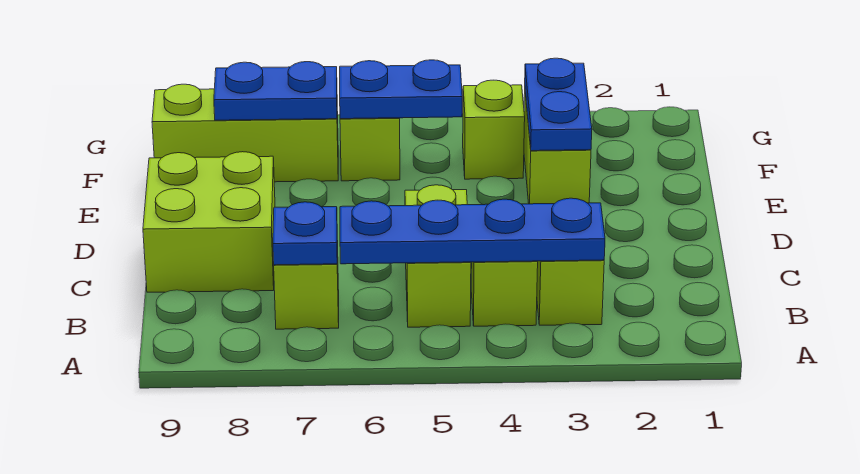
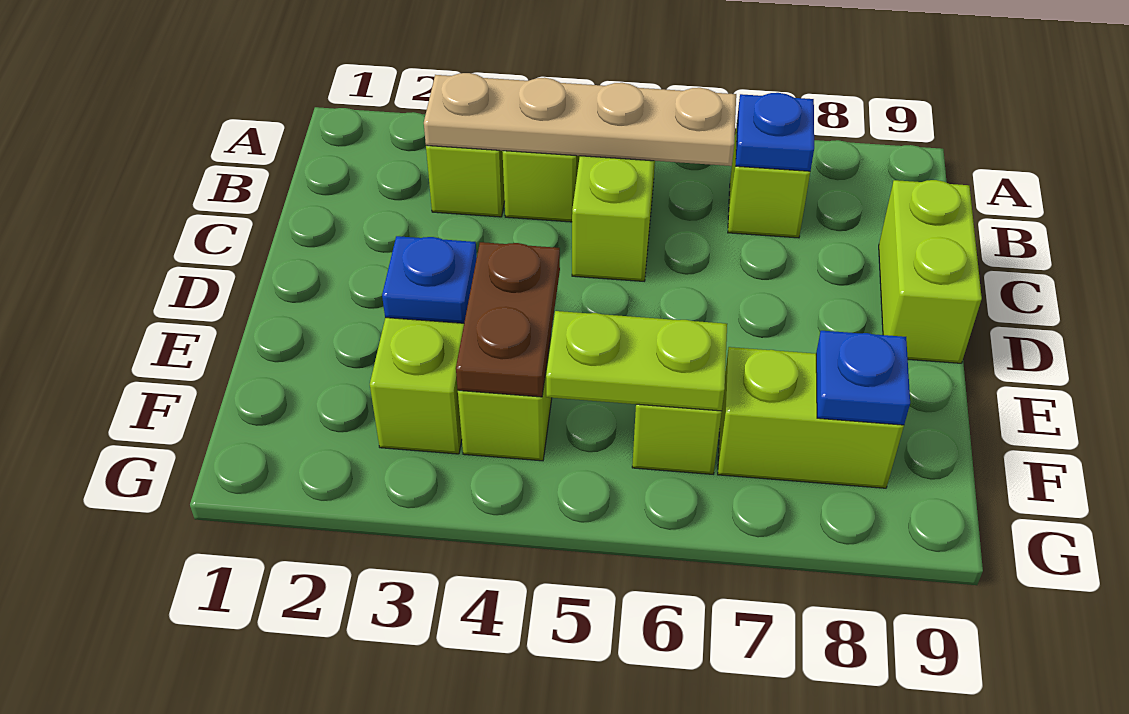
blue 1x4 plate [340,198,605,264] -> tan 1x4 plate [424,73,736,166]
lime 2x2 brick [143,152,275,292] -> lime 1x2 brick [879,180,982,363]
blue 1x2 plate [525,58,592,151] -> blue 1x1 plate [382,236,477,323]
none -> brown 1x2 plate [456,242,560,397]
blue 1x2 plate [340,60,462,119] -> lime 1x2 plate [546,311,727,411]
lime 1x3 brick [152,84,338,182] -> lime 1x2 brick [718,347,904,488]
blue 1x2 plate [214,62,337,120] -> blue 1x1 plate [816,331,910,425]

